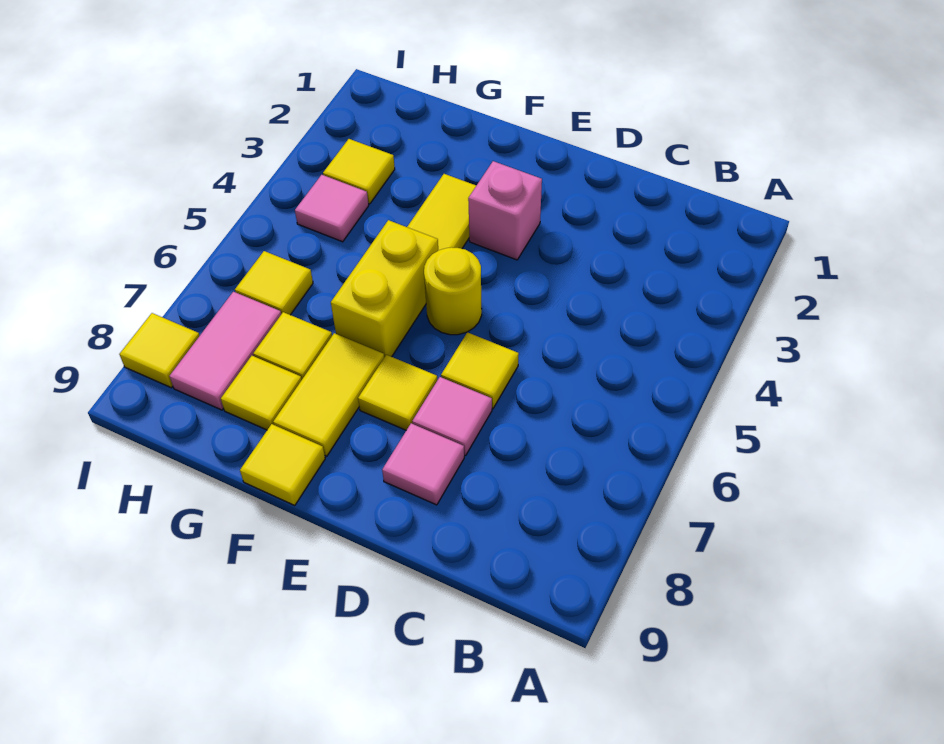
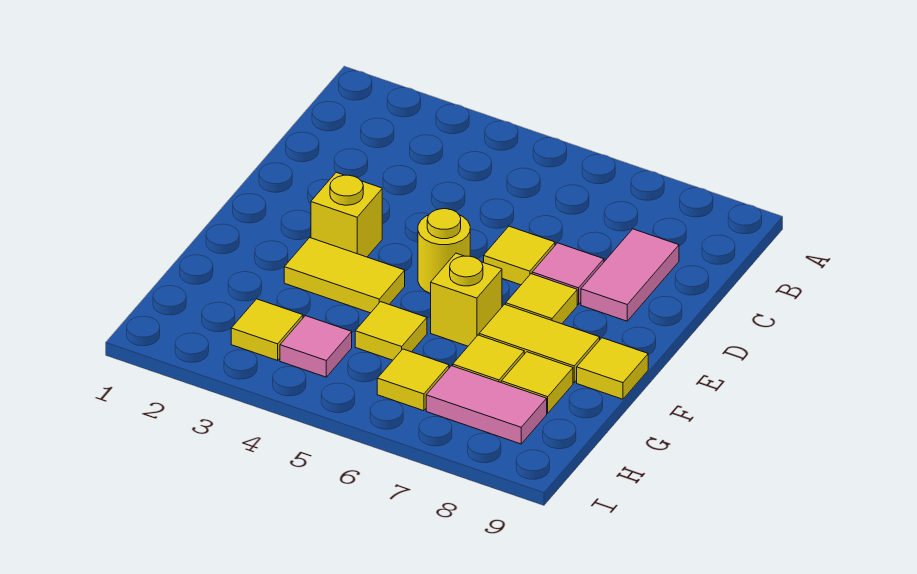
pink 1x1 tile [382,423,464,505] -> pink 1x2 tile [581,229,679,321]
pink 1x1 brick [468,161,542,260] -> yellow 1x1 brick [311,172,382,257]
yellow 1x2 brick [331,220,438,357] -> yellow 1x1 brick [431,253,502,346]
yellow 1x1 tile [119,313,200,388] -> yellow 1x1 tile moved to [355,302,427,360]

